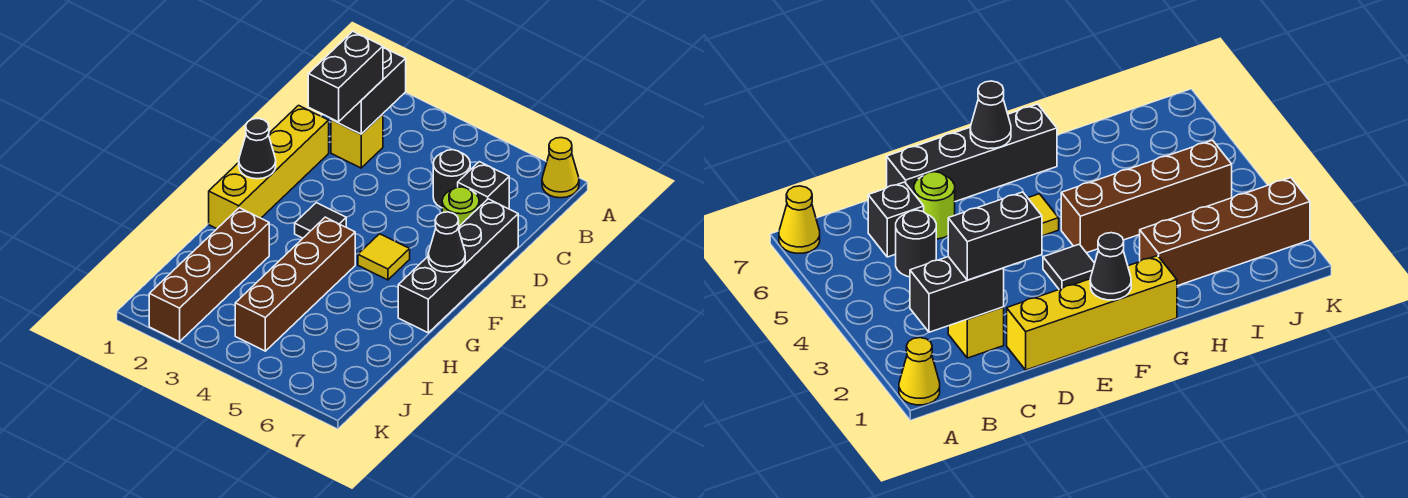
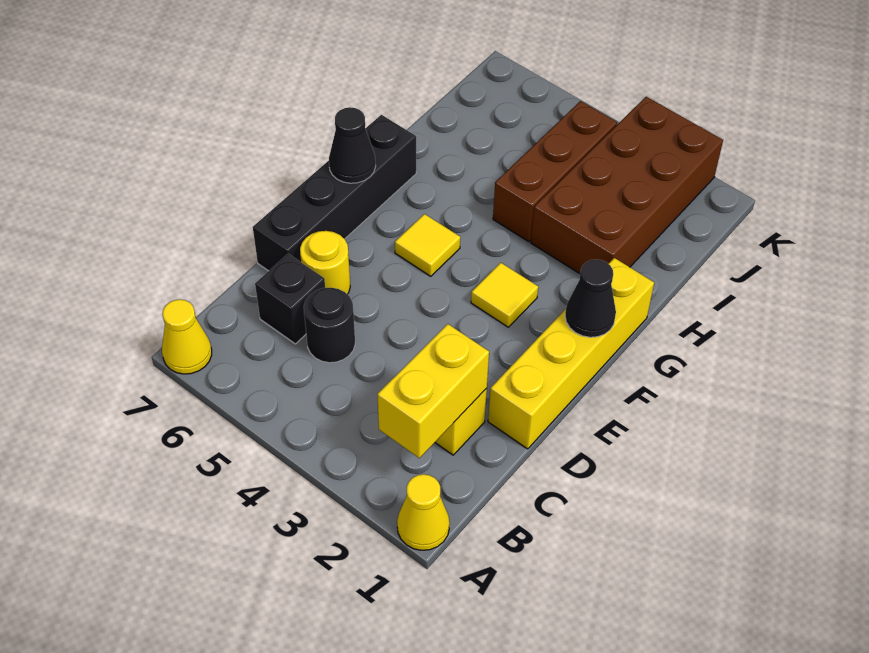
black 1x2 brick [331,47,406,134] -> yellow 1x2 brick [377,324,489,458]
black 1x2 brick [308,31,383,122] -> none
lime 1x1 round brick [442,187,479,226] -> yellow 1x1 round brick [300,231,350,294]
black 1x1 tile [295,203,346,238] -> yellow 1x1 tile [471,263,538,327]
brown 1x4 brick [235,217,355,351] -> brown 1x3 brick [493,101,617,242]
brown 1x4 brick [149,208,269,342] -> brown 2x4 brick [531,97,723,274]

